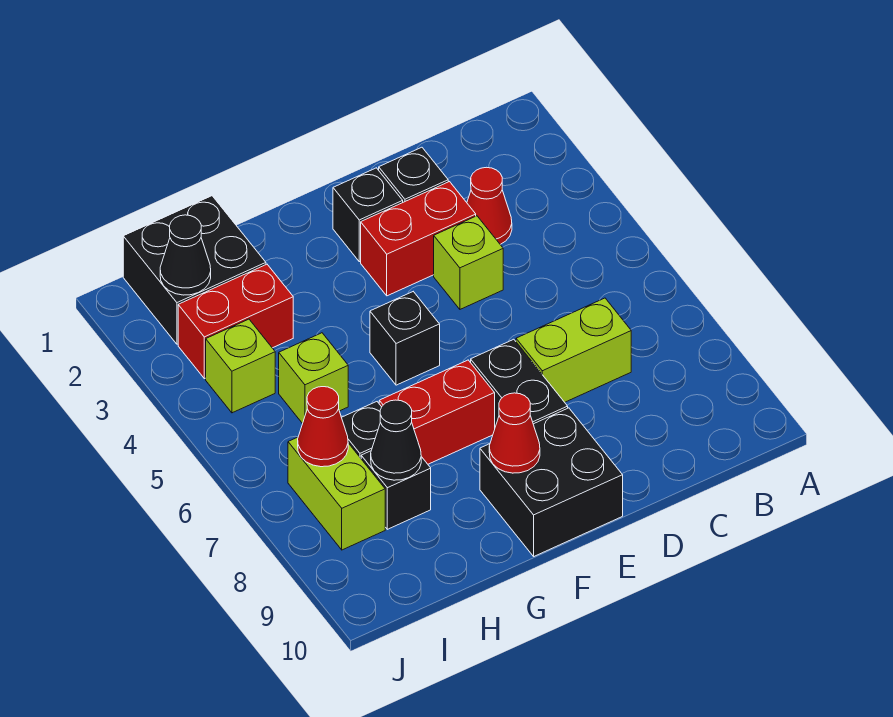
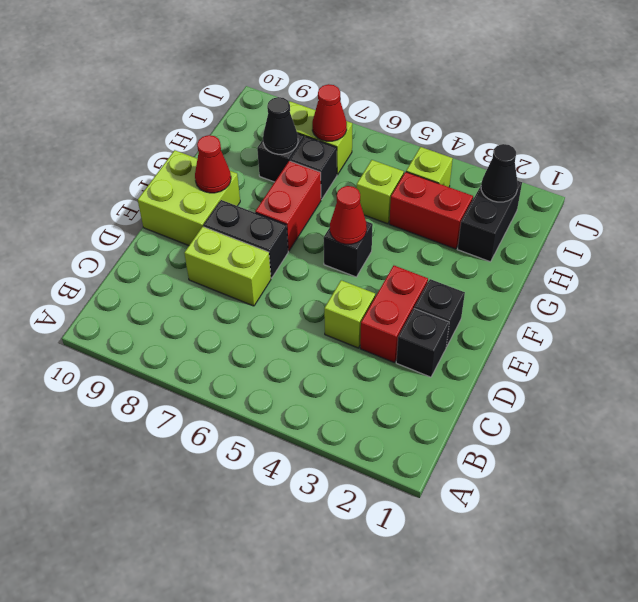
red 1x1 cone [467,167,512,244] -> red 1x1 cone moved to [330,186,367,244]
lime 1x2 brick [516,298,631,402] -> lime 1x2 brick turned to [184,227,271,306]
black 2x2 brick [480,408,623,556] -> lime 2x2 brick [138,150,240,246]
black 2x2 brick [123,196,266,344] -> black 1x2 brick [458,181,522,262]
red 1x2 brick [178,264,293,379] -> red 1x2 brick turned to [389,172,473,249]

